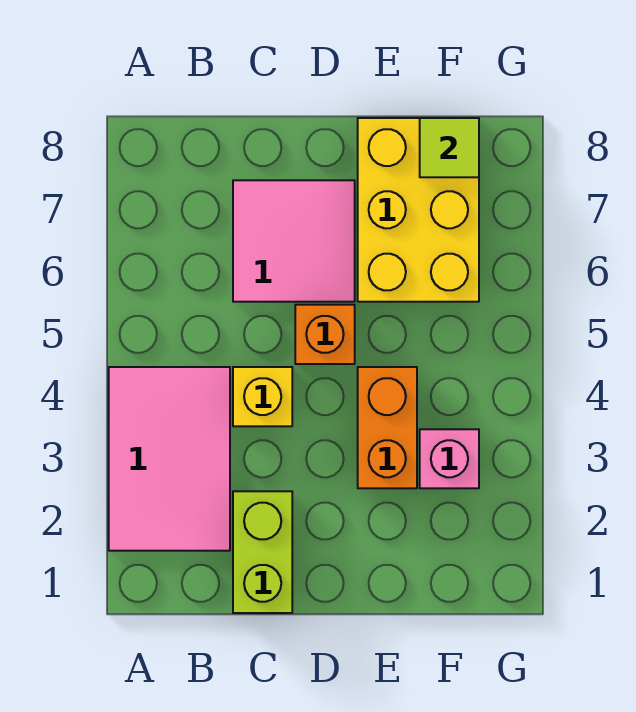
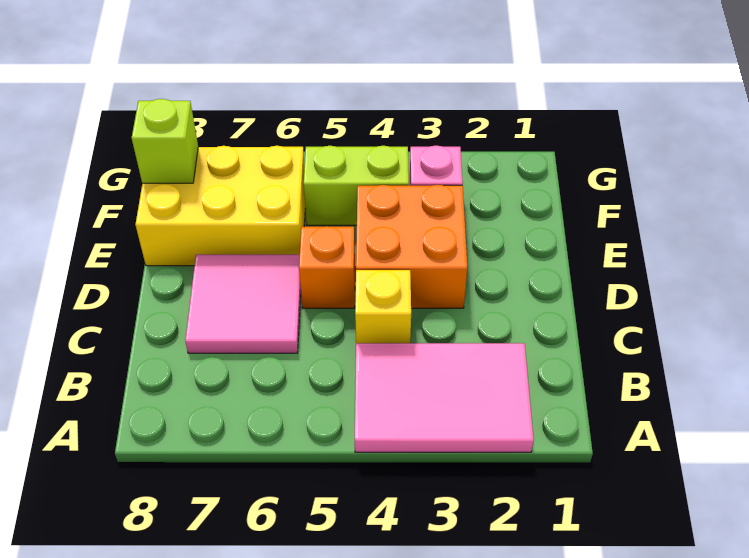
lime 1x2 brick [233,491,292,613] -> lime 1x2 brick moved to [304,146,409,225]
orange 1x2 brick [358,367,417,488] -> orange 2x2 brick [356,185,467,308]
lime 1x1 tile [420,118,479,177] -> lime 1x1 brick [132,99,198,183]

